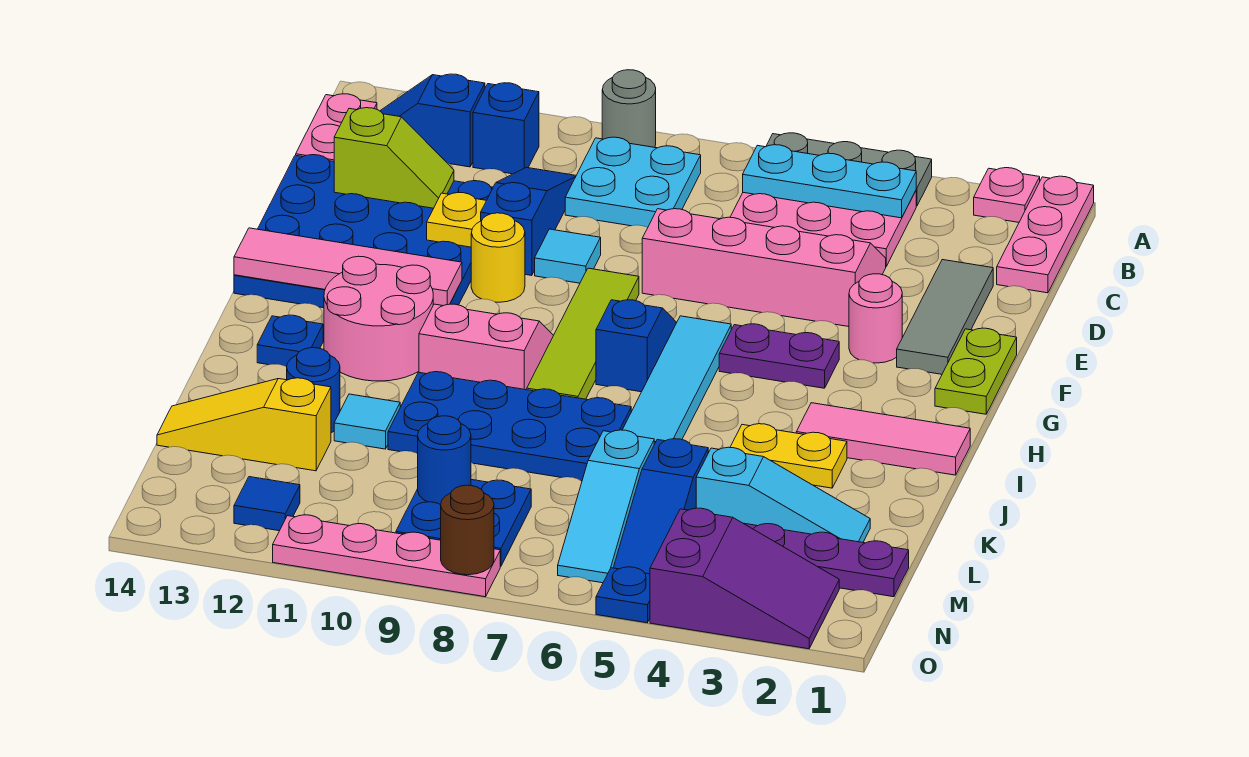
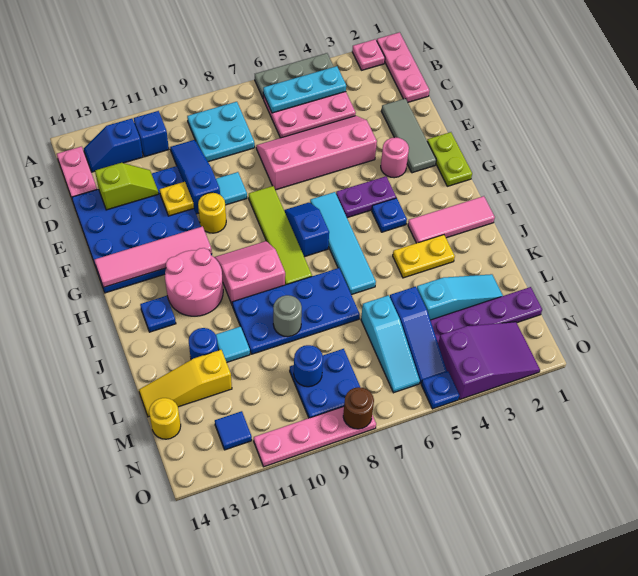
grey 1x1 round brick [602,70,656,147] -> grey 1x1 round brick moved to [273,295,302,337]
none -> blue 1x1 plate [372,198,407,232]
none -> yellow 1x1 round brick [149,398,181,439]

